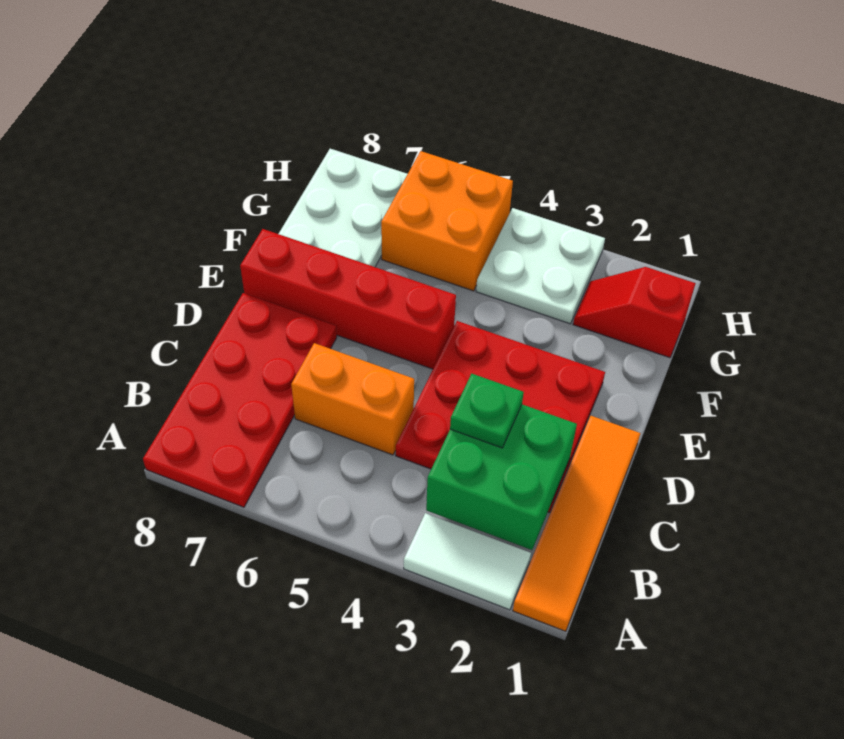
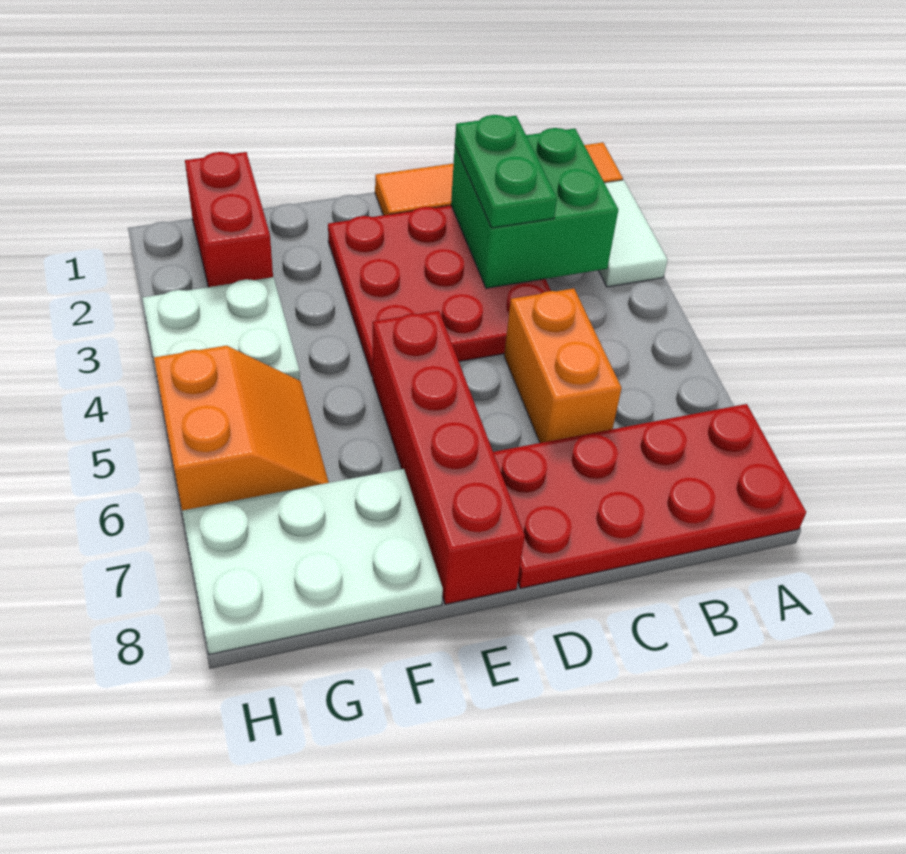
green 1x1 plate [450,374,524,448] -> green 1x2 plate [455,115,557,228]
red 1x2 slope [573,267,696,358] -> red 1x2 brick [185,152,273,287]
orange 2x2 brick [381,151,513,291] -> orange 2x2 slope [154,346,329,510]

